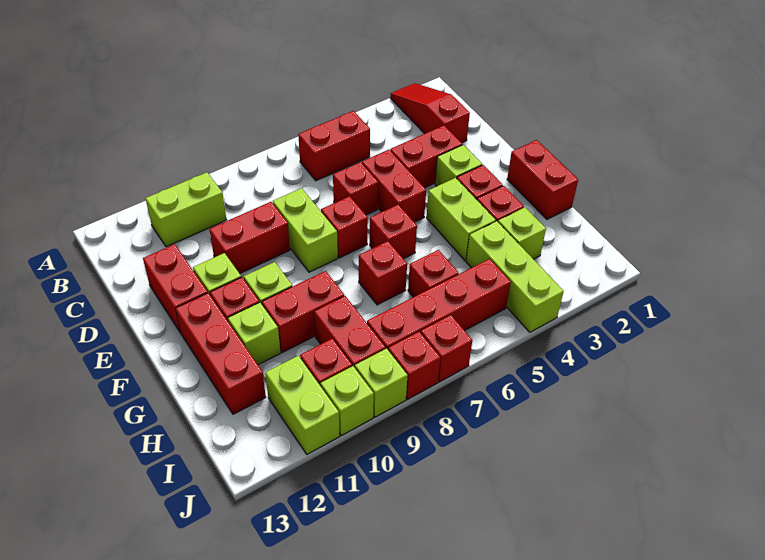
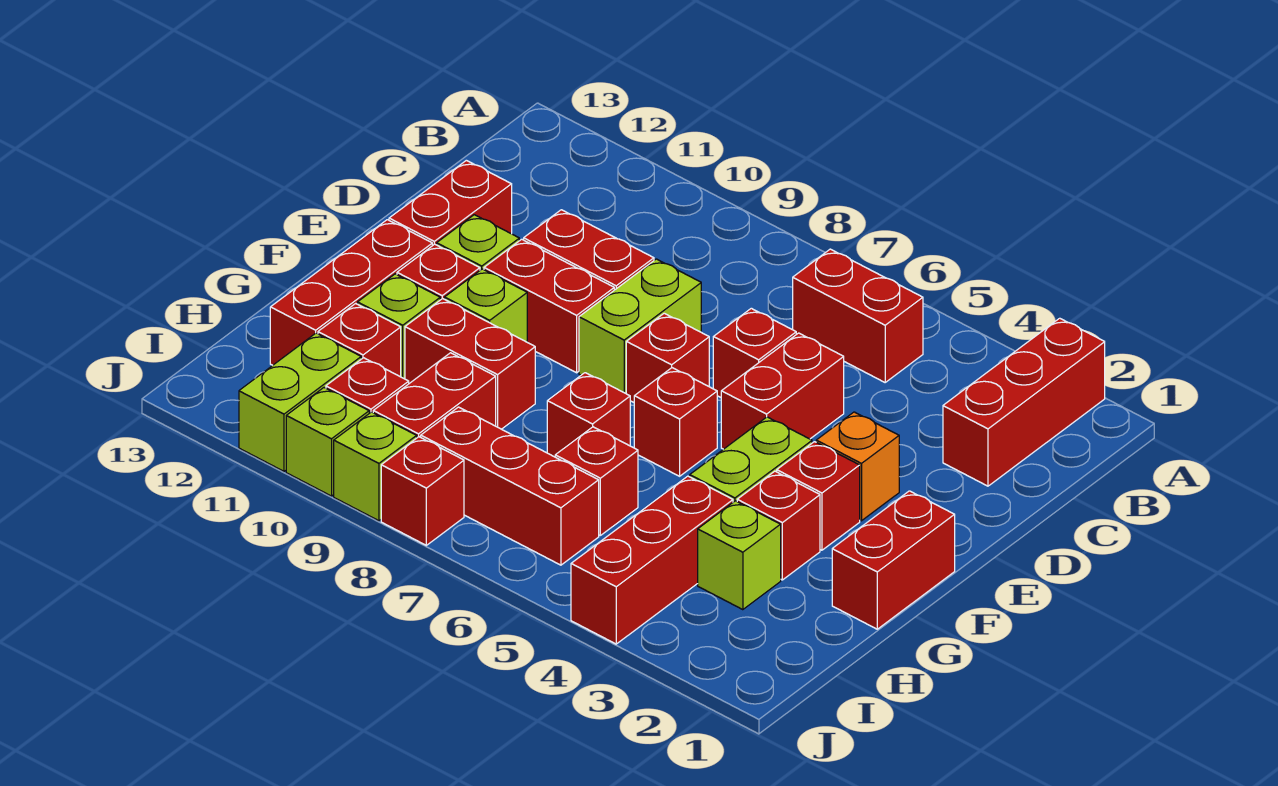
red 1x3 slope [390,83,470,143] -> red 1x3 brick [943,318,1105,486]
lime 1x2 brick [146,172,226,247] -> none
red 1x2 brick [390,125,462,188] -> red 1x2 brick moved to [484,239,614,373]
lime 1x1 brick [435,145,482,186] -> orange 1x1 brick [816,412,899,521]
lime 1x3 brick [466,221,564,332] -> red 1x3 brick [571,476,733,644]
red 1x4 brick [367,259,511,349] -> red 1x3 brick [421,407,599,565]
red 1x1 brick [421,315,472,382] -> red 1x1 brick moved to [318,303,401,377]

